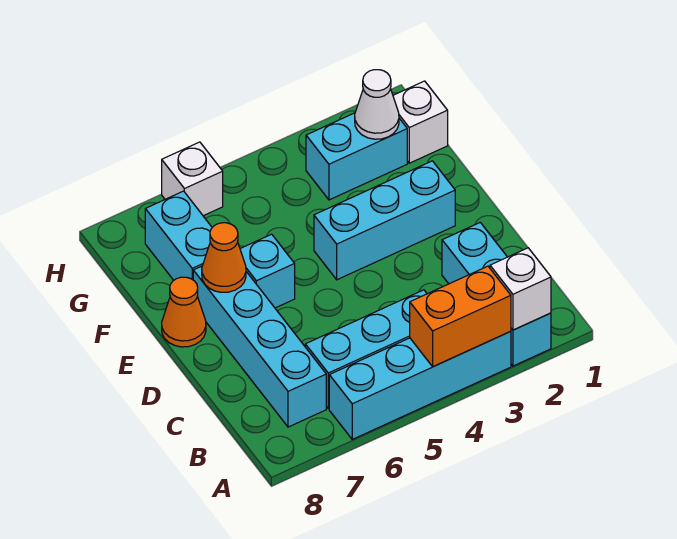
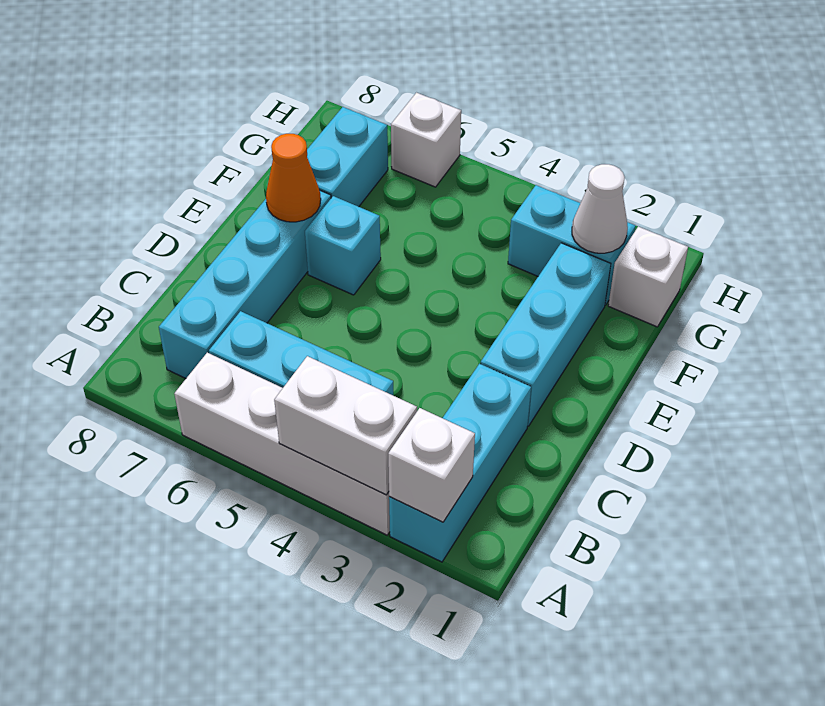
cyan 1x4 brick [329,331,511,439] -> white 1x4 brick [174,353,390,535]
orange 1x2 brick [410,266,511,367] -> white 1x2 brick [274,356,417,495]
cyan 1x3 brick [314,161,455,280] -> cyan 1x3 brick turned to [481,243,611,426]
orange 1x1 cone [162,277,206,347] -> none

